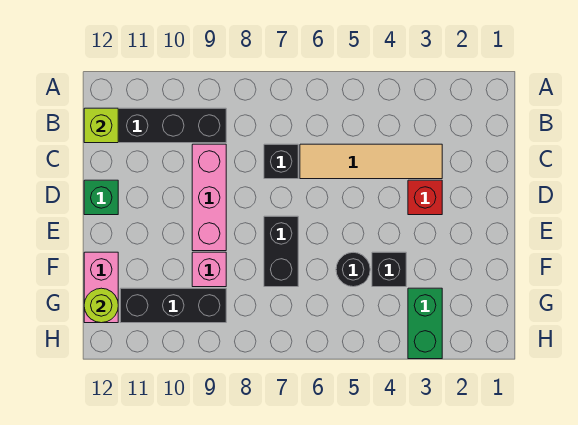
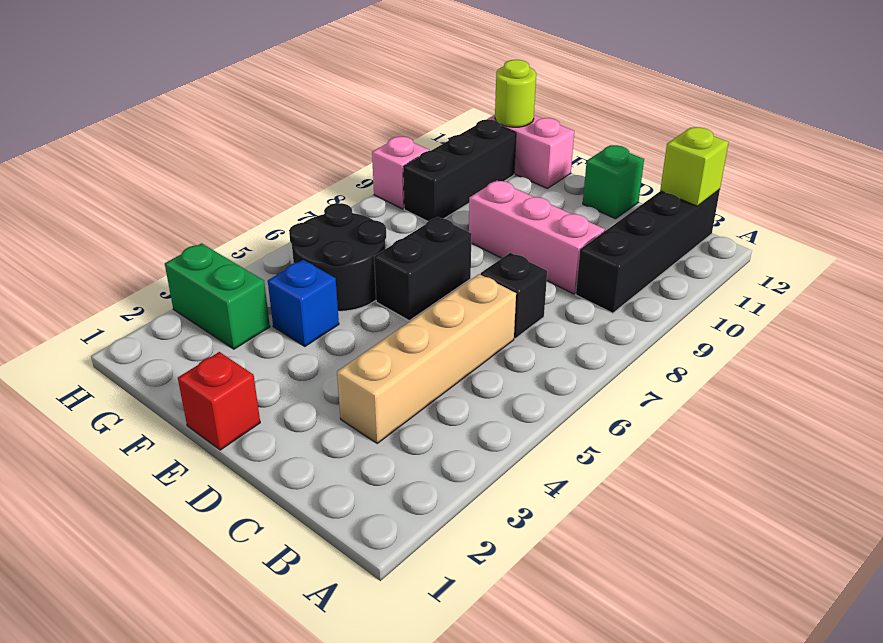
tan 1x4 tile [300,144,442,179] -> tan 1x4 brick [337,274,516,443]
red 1x1 brick [408,180,442,215] -> red 1x1 brick moved to [178,352,260,450]
black 1x2 brick [264,216,298,287] -> black 1x2 brick turned to [374,217,472,321]
black 1x1 brick [372,252,406,287] -> blue 1x1 brick [268,260,339,346]
black 1x1 round brick [336,252,370,287] -> black 2x2 round brick [289,203,386,311]
pink 1x1 brick [192,252,226,287] -> pink 1x1 brick moved to [372,137,429,209]

